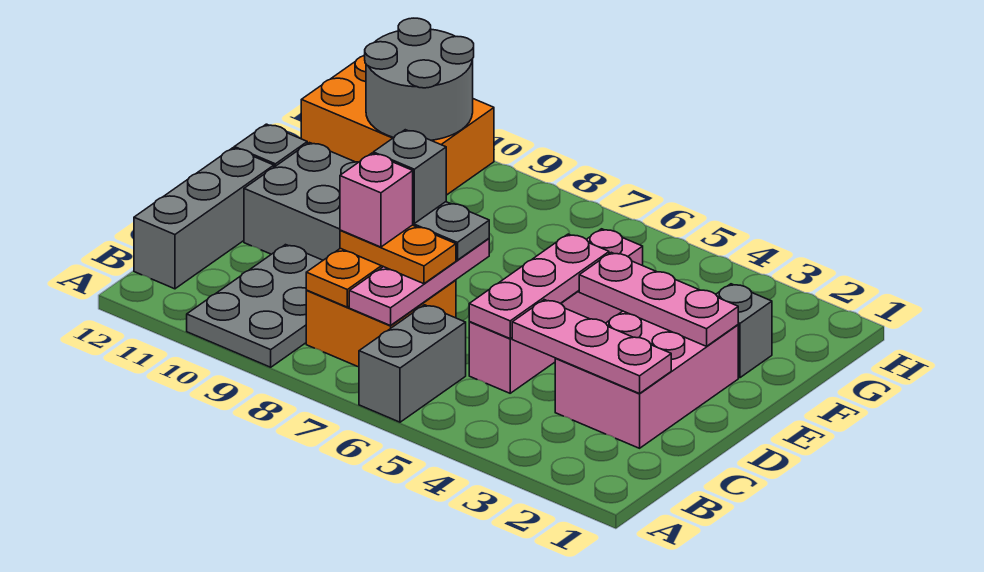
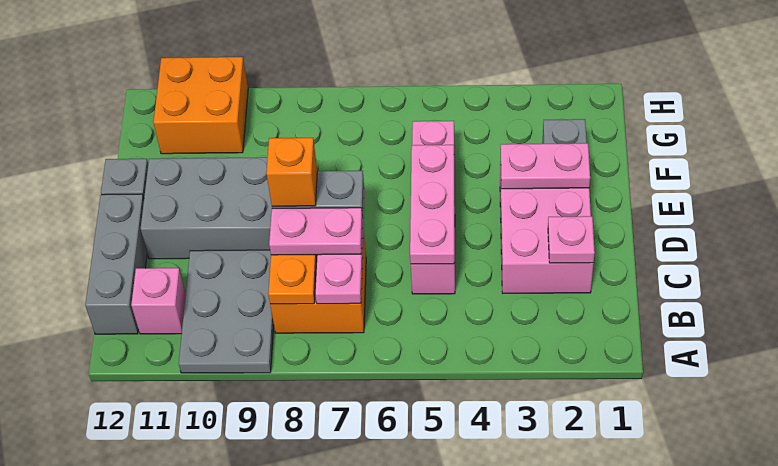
grey 1x2 brick [359,305,466,422] -> none
pink 1x3 plate [512,300,671,394] -> pink 1x1 plate [548,216,595,263]
orange 1x2 plate [340,225,456,284] -> pink 1x2 plate [269,208,363,255]
pink 1x1 brick [340,153,413,247] -> pink 1x1 brick moved to [131,268,186,334]
grey 1x1 brick [373,130,446,223] -> orange 1x1 brick [266,138,317,206]
pink 1x3 plate [579,252,738,346] -> pink 1x2 plate [501,143,590,189]
orange 2x3 brick [301,55,494,195] -> orange 2x2 brick [153,57,248,154]
grey 2x2 round brick [365,18,474,140] -> none

